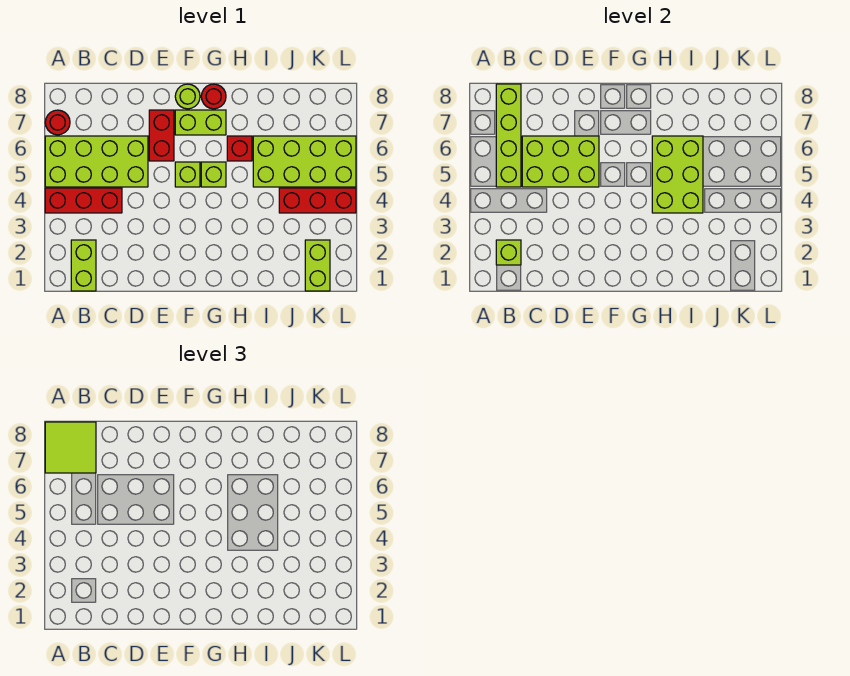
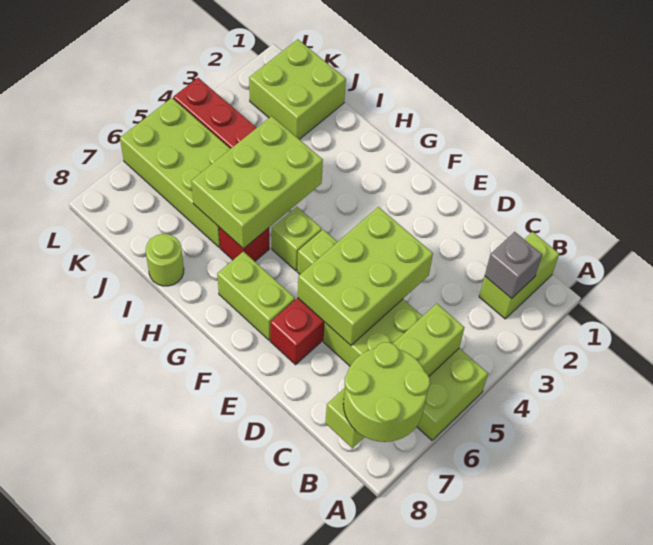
red 1x3 brick [45,188,122,213] -> none
red 1x1 round brick [45,110,70,135] -> none
lime 2x2 tile [45,422,96,473] -> lime 2x2 round brick [343,342,430,442]
lime 1x1 brick [496,240,521,265] -> grey 1x1 brick [485,232,542,299]
lime 2x3 brick [522,136,599,187] -> lime 2x3 brick turned to [298,207,433,345]
lime 1x1 round brick [175,84,200,109] -> lime 1x1 round brick moved to [146,234,184,286]
red 1x1 round brick [201,84,226,109] -> none
lime 1x2 brick [305,240,330,291] -> lime 2x2 brick [249,39,346,139]

